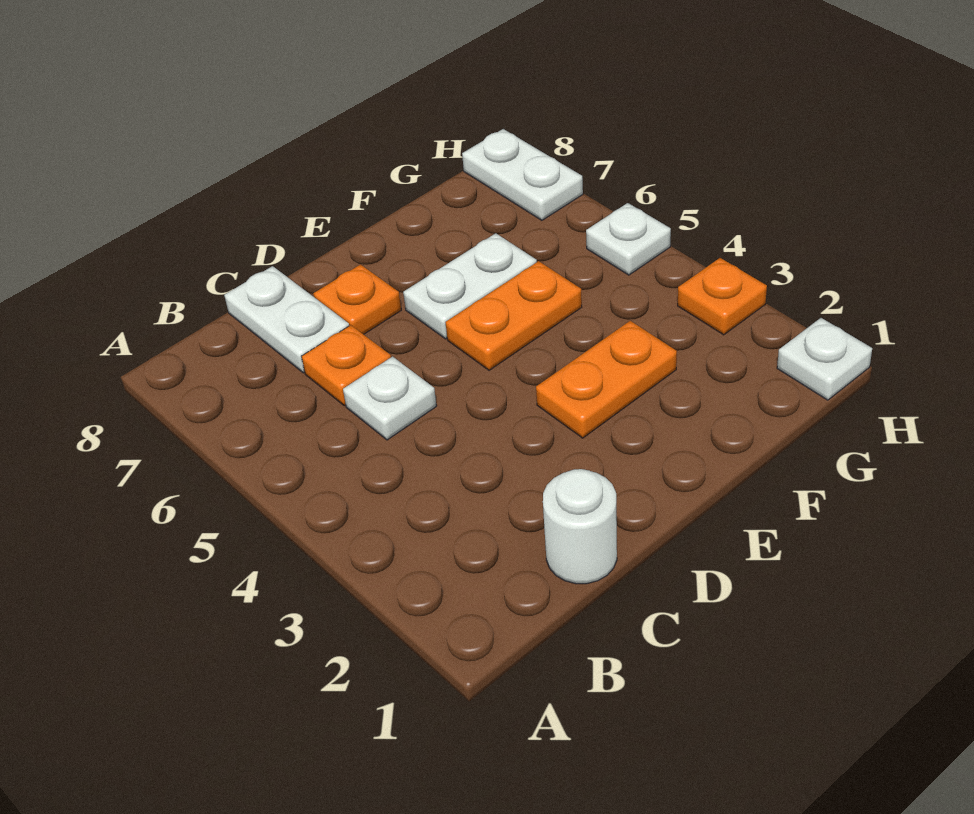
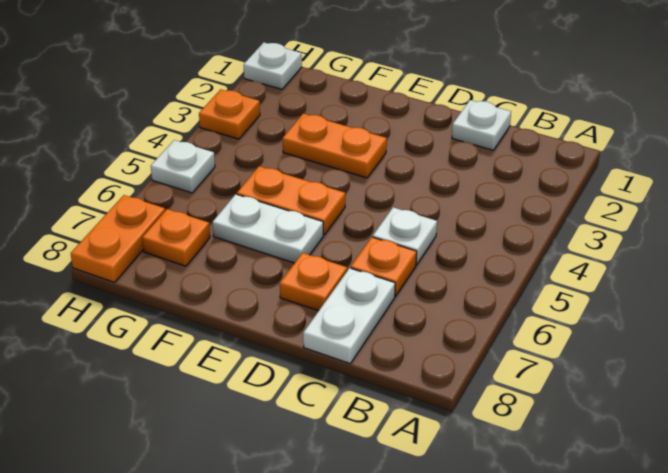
white 1x1 round brick [543,469,617,584] -> white 1x1 plate [452,100,511,150]
none -> orange 1x1 plate [142,209,210,266]
white 1x2 plate [462,129,583,220] -> orange 1x2 plate [71,195,165,282]

